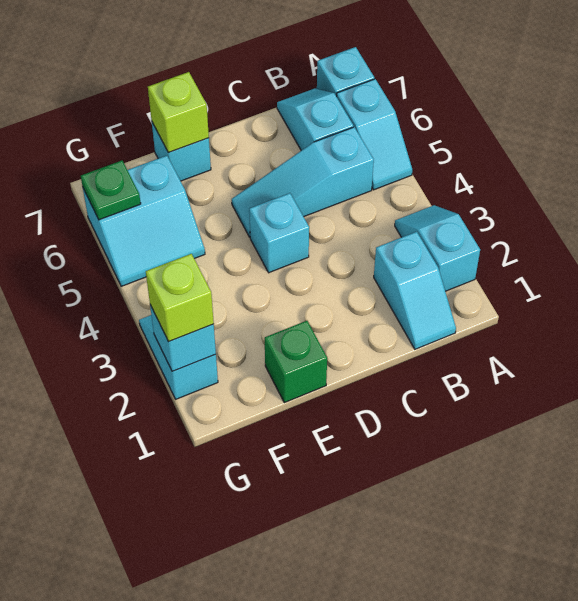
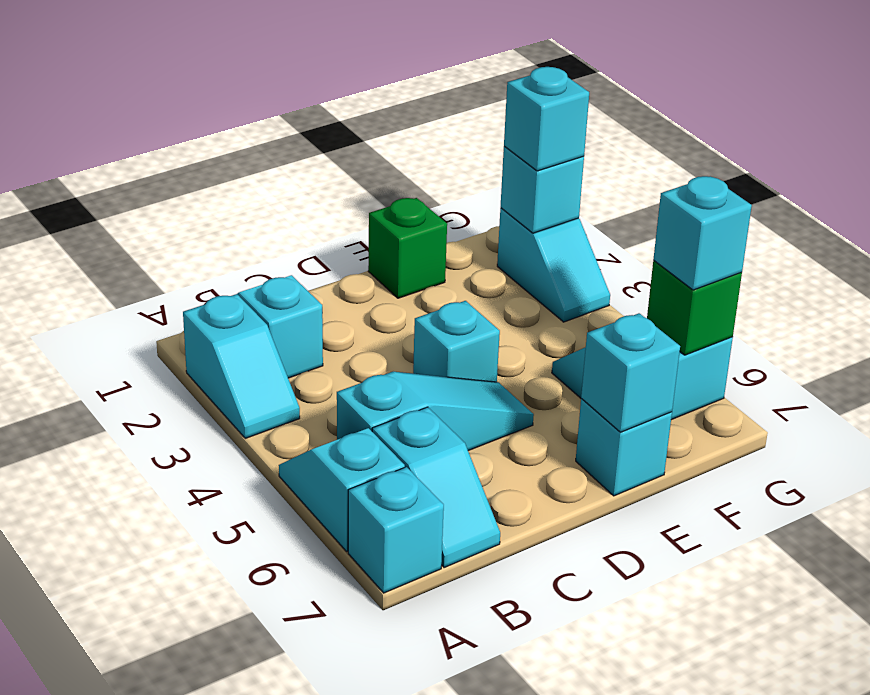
lime 1x1 brick [148,72,209,153] -> cyan 1x1 brick [581,313,680,432]
lime 1x1 brick [146,254,214,341] -> cyan 1x1 brick [504,67,589,171]
green 1x1 plate [81,161,141,220] -> green 1x1 brick [647,261,742,355]
none -> cyan 1x1 brick [653,176,752,290]

